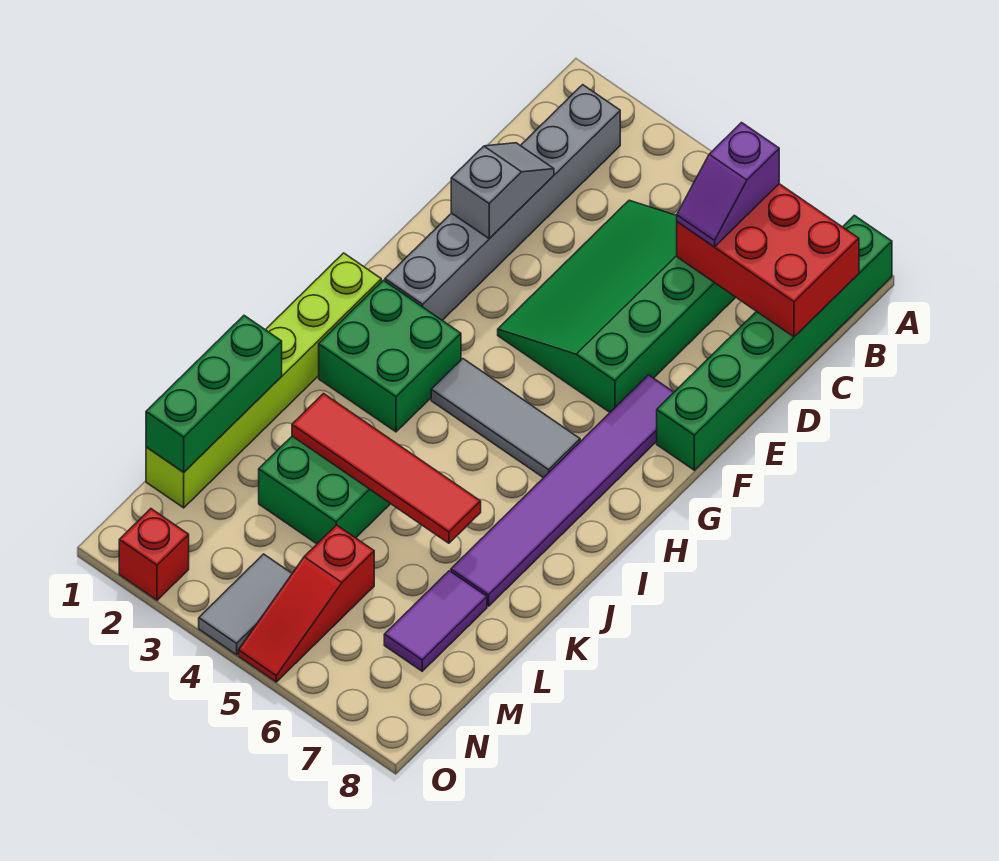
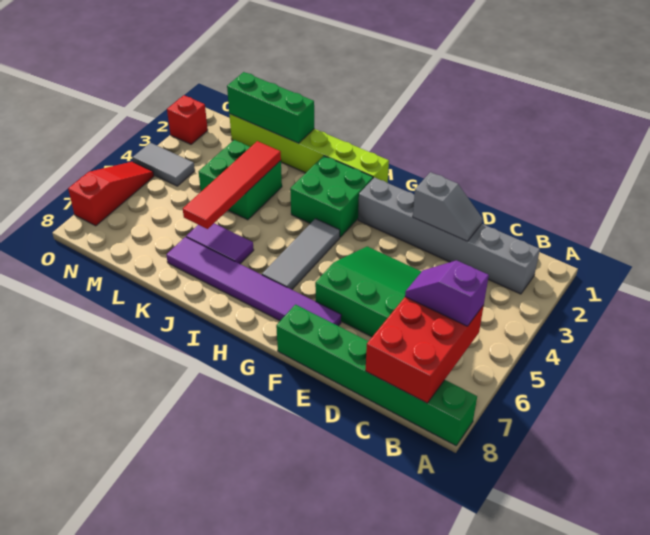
purple 1x2 tile [384,571,487,671] -> purple 1x2 tile moved to [186,223,254,264]
red 1x3 slope [239,525,374,682] -> red 1x3 slope turned to [68,162,154,226]

